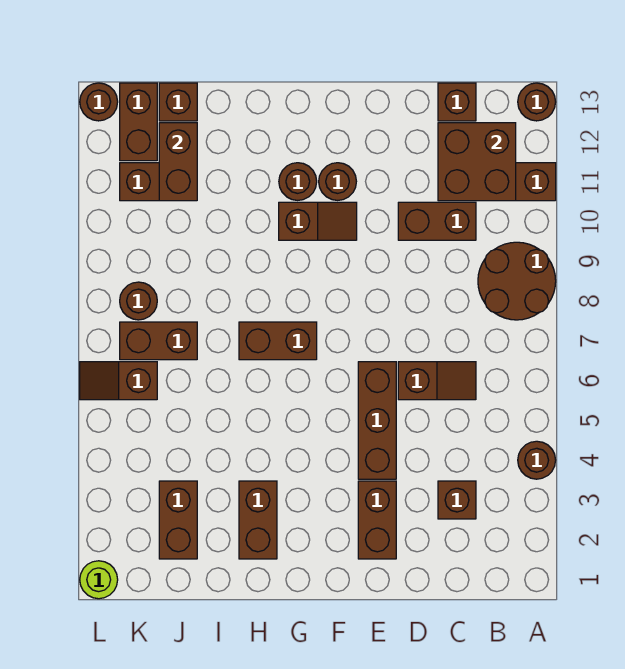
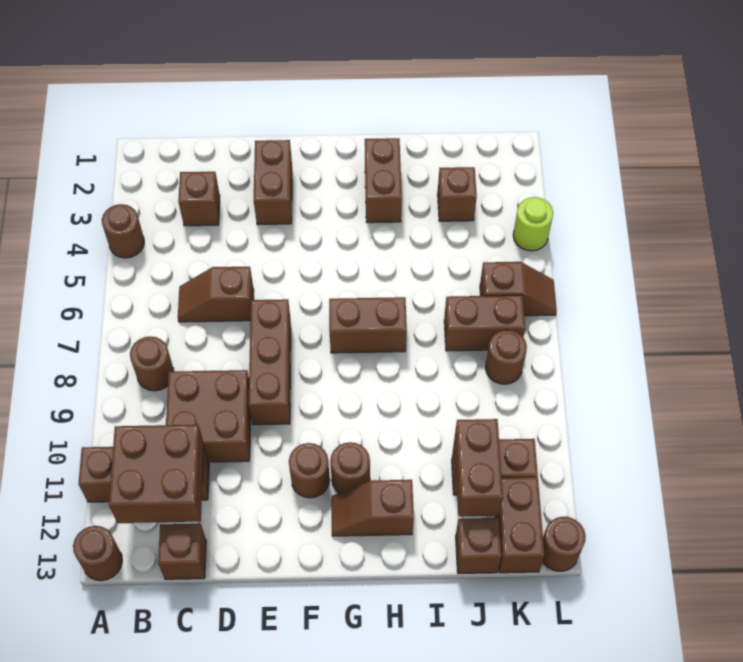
brown 2x2 round brick [478,242,556,320] -> brown 1x1 round brick [130,336,174,391]
brown 1x2 brick [398,202,476,240] -> brown 2x2 brick [166,370,251,462]
brown 1x3 brick [358,362,396,479] -> brown 1x3 brick moved to [248,299,291,425]
brown 1x2 slope [279,202,357,240] -> brown 1x2 slope moved to [332,480,414,536]
brown 1x2 brick [159,481,197,559] -> brown 1x1 brick [438,167,477,221]
lime 1x1 round brick [80,561,118,599] -> lime 1x1 round brick moved to [513,197,553,251]

